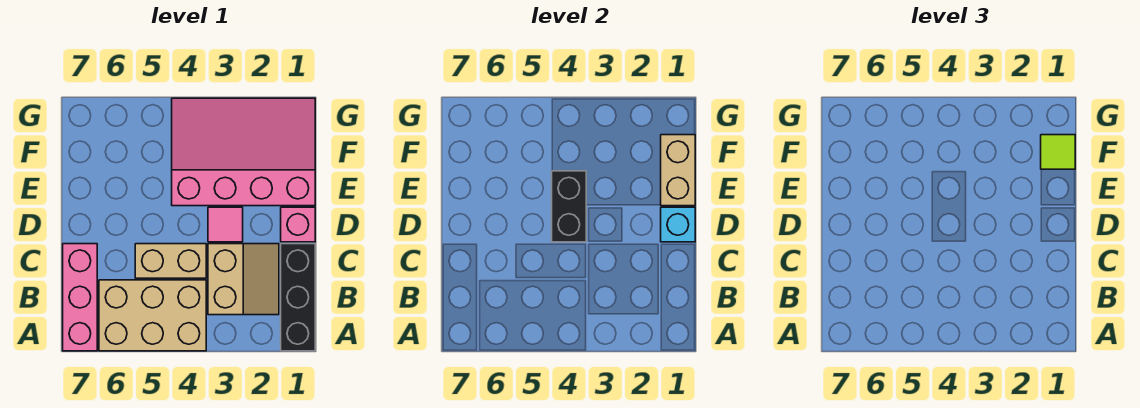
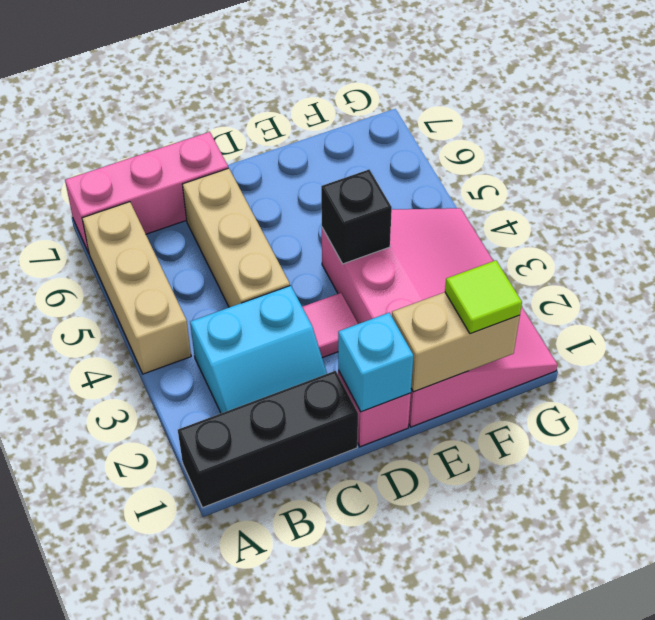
tan 2x3 brick [99,280,206,351] -> tan 1x3 brick [82,202,191,374]
tan 2x2 slope [208,244,279,315] -> cyan 2x2 slope [190,285,327,413]
tan 1x2 brick [135,244,206,278] -> tan 1x3 brick [182,168,290,307]
black 1x2 brick [552,171,586,242] -> black 1x1 brick [321,170,392,264]

